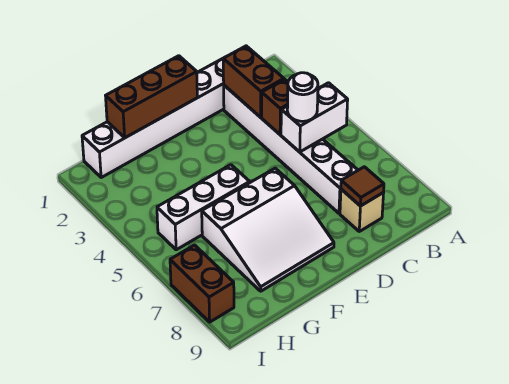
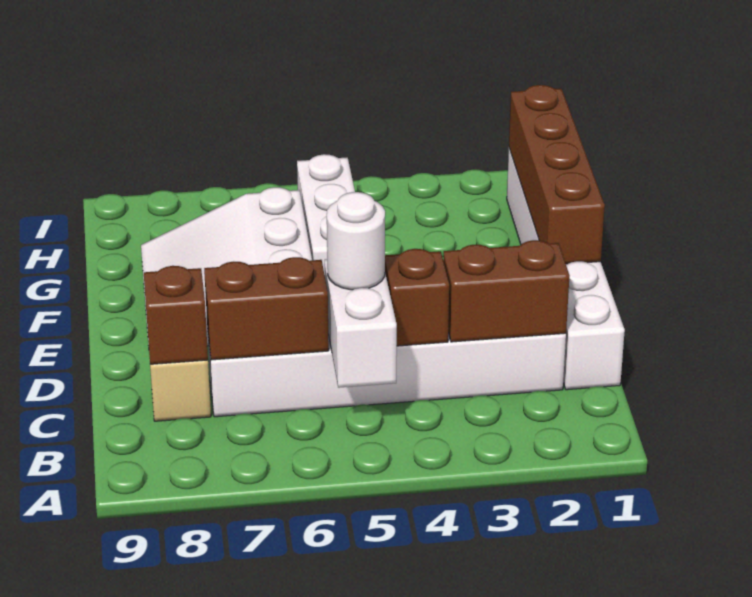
brown 1x1 tile [341,167,384,206] -> brown 1x1 brick [144,266,208,364]
brown 1x3 brick [106,56,197,138] -> brown 1x4 brick [509,85,605,264]
brown 1x2 brick [170,245,234,322] -> brown 1x2 brick moved to [204,257,329,360]

